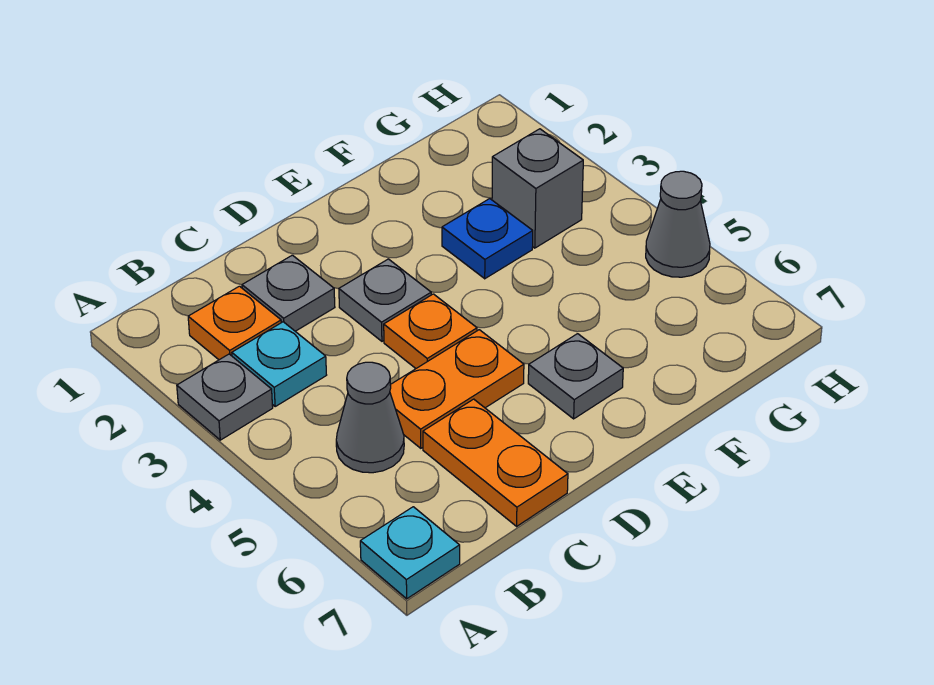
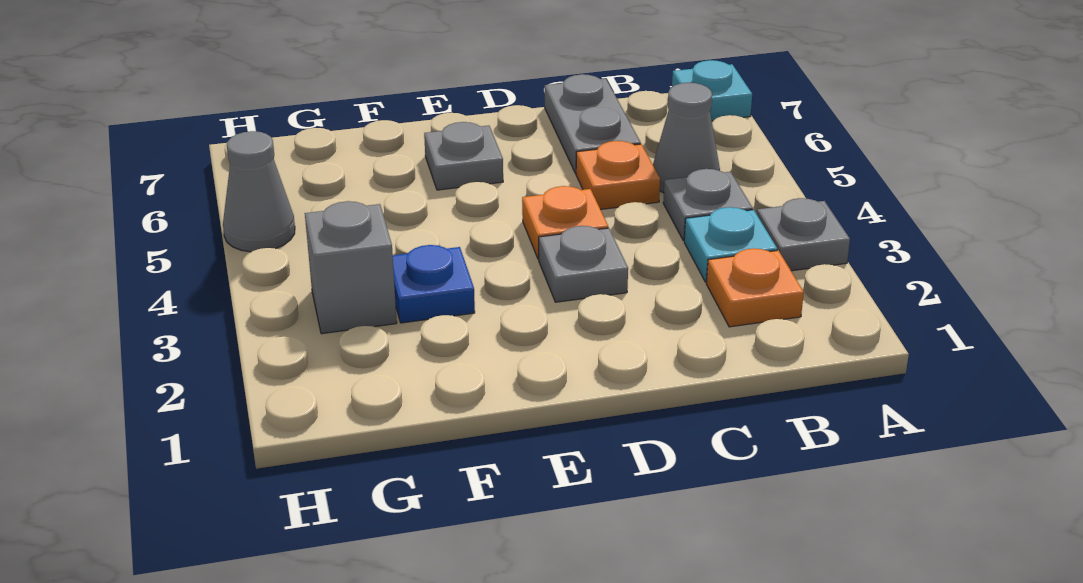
grey 1x1 plate [242,255,335,331] -> grey 1x1 plate moved to [663,169,753,241]
orange 1x2 plate [390,330,524,448] -> orange 1x1 plate [576,141,660,209]
orange 1x2 plate [423,399,568,526] -> grey 1x2 plate [545,74,641,173]

